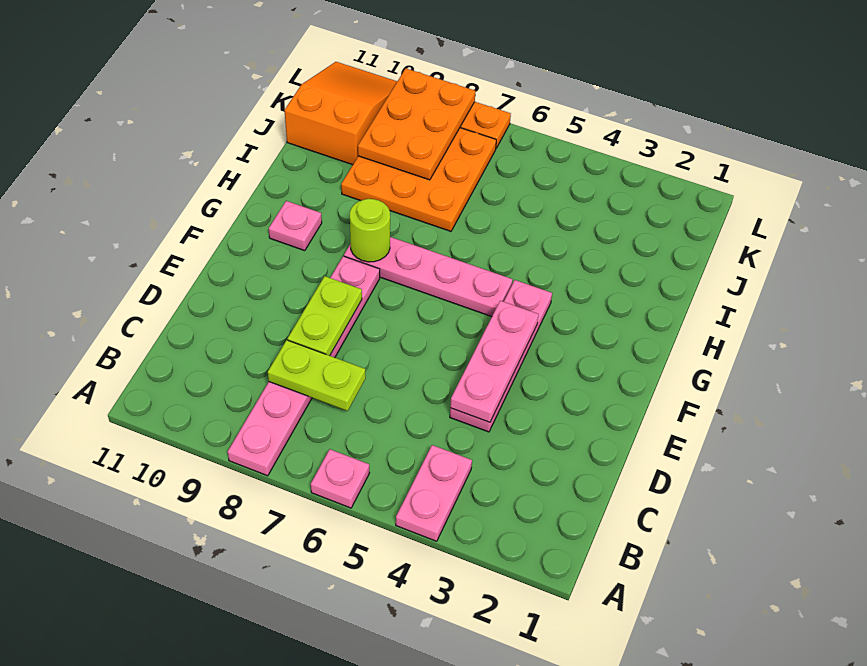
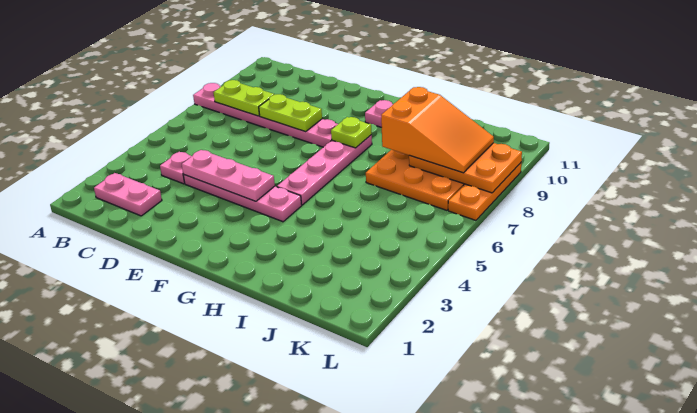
pink 1x2 plate [396,445,472,541] -> pink 1x2 plate moved to [94,173,162,216]
pink 1x1 plate [311,449,369,508] -> pink 1x1 plate moved to [160,152,192,184]
lime 1x2 plate [268,340,366,411] -> lime 1x2 plate turned to [214,80,274,116]
lime 1x1 round brick [350,199,390,262] -> lime 1x1 plate [331,117,371,148]
orange 2x3 slope [285,62,397,165] -> orange 2x3 slope moved to [381,87,494,173]

